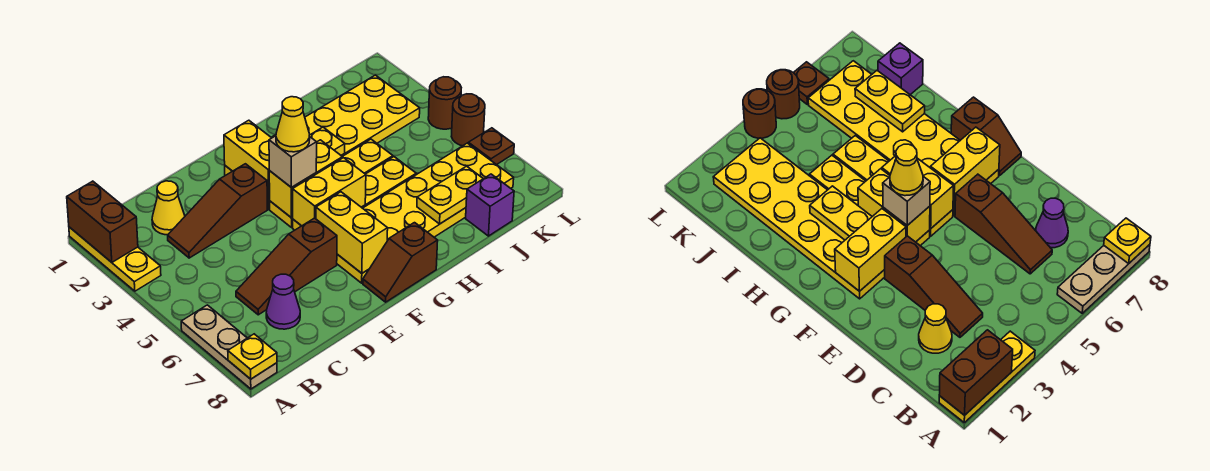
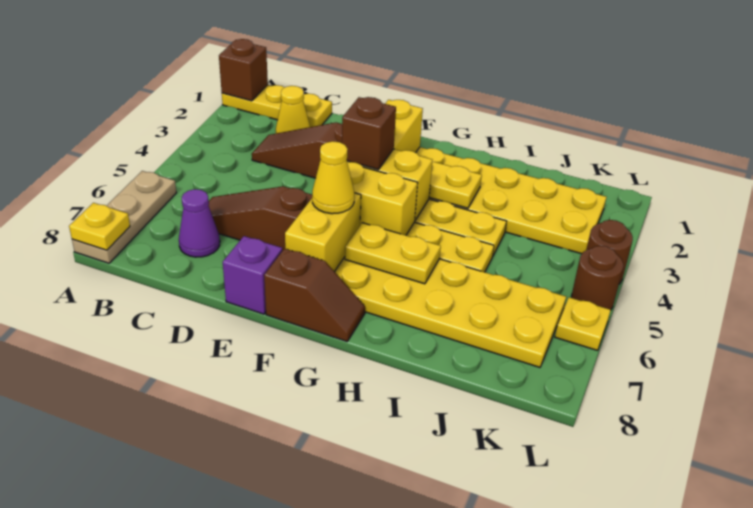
yellow 1x3 plate [69,227,161,291] -> yellow 1x3 plate turned to [222,85,332,127]
brown 1x2 brick [67,181,138,262] -> brown 1x1 brick [219,39,268,101]
tan 1x1 brick [269,136,317,187] -> brown 1x1 brick [342,97,396,170]
yellow 1x1 cone [276,97,310,152] -> yellow 1x1 cone moved to [312,141,354,214]
brown 1x2 slope [363,223,438,302] -> brown 1x2 slope turned to [264,249,365,341]
yellow 1x2 plate [417,166,483,224] -> yellow 1x2 plate moved to [345,223,441,284]
purple 1x1 brick [466,174,514,236] -> purple 1x1 brick moved to [223,236,282,314]
brown 1x1 plate [468,128,514,165] -> yellow 1x1 plate [555,297,611,350]

